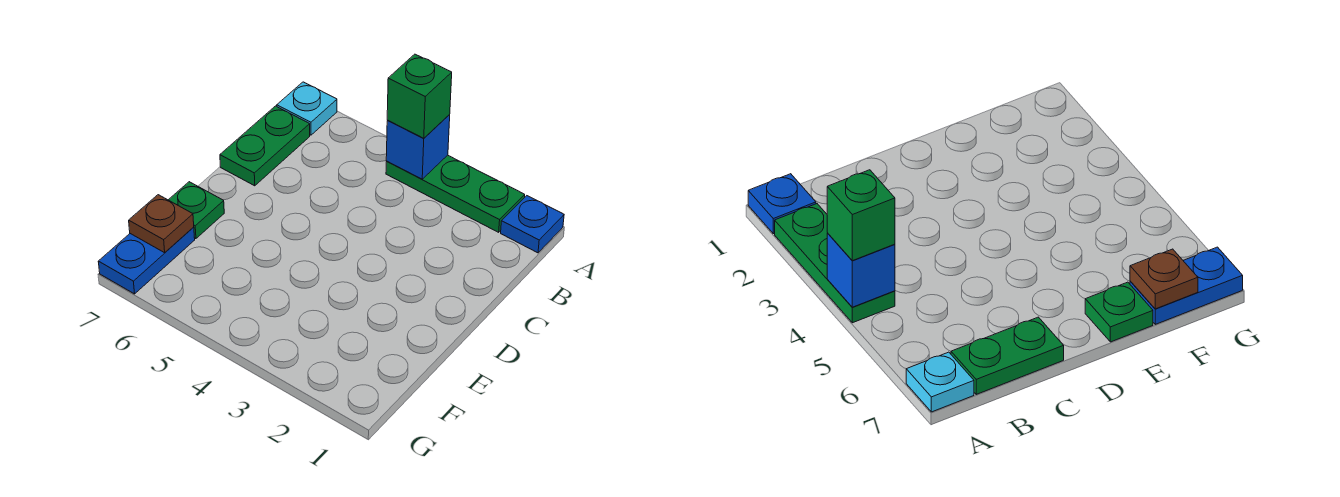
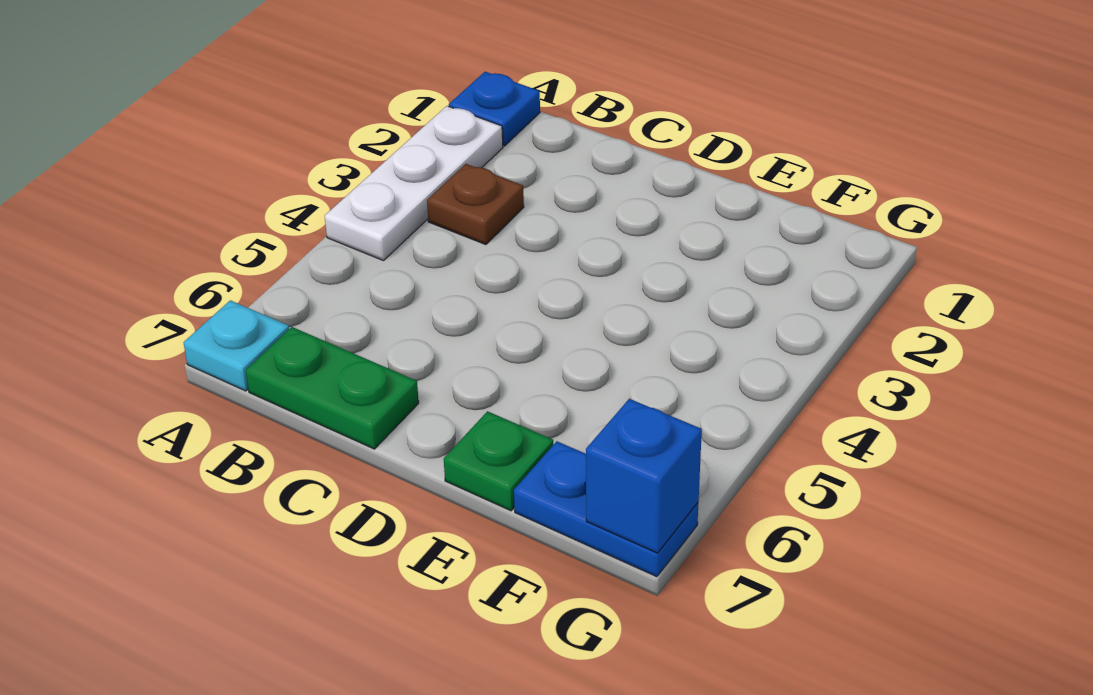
green 1x3 plate [386,155,525,232] -> white 1x3 plate [325,106,503,261]
blue 1x1 brick [386,115,450,179] -> blue 1x1 brick moved to [586,399,702,553]
green 1x1 brick [387,54,452,138] -> none
brown 1x1 plate [129,195,194,253] -> brown 1x1 plate moved to [427,164,524,245]

